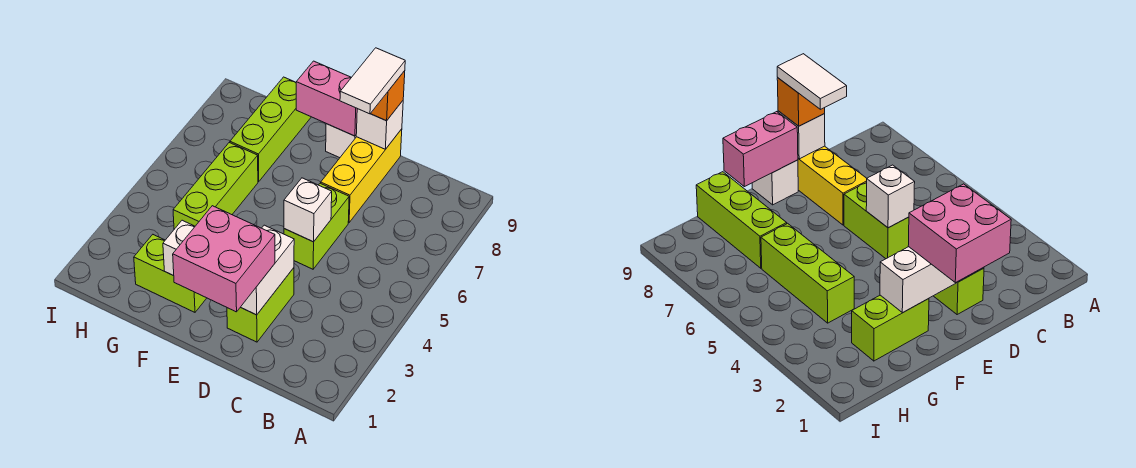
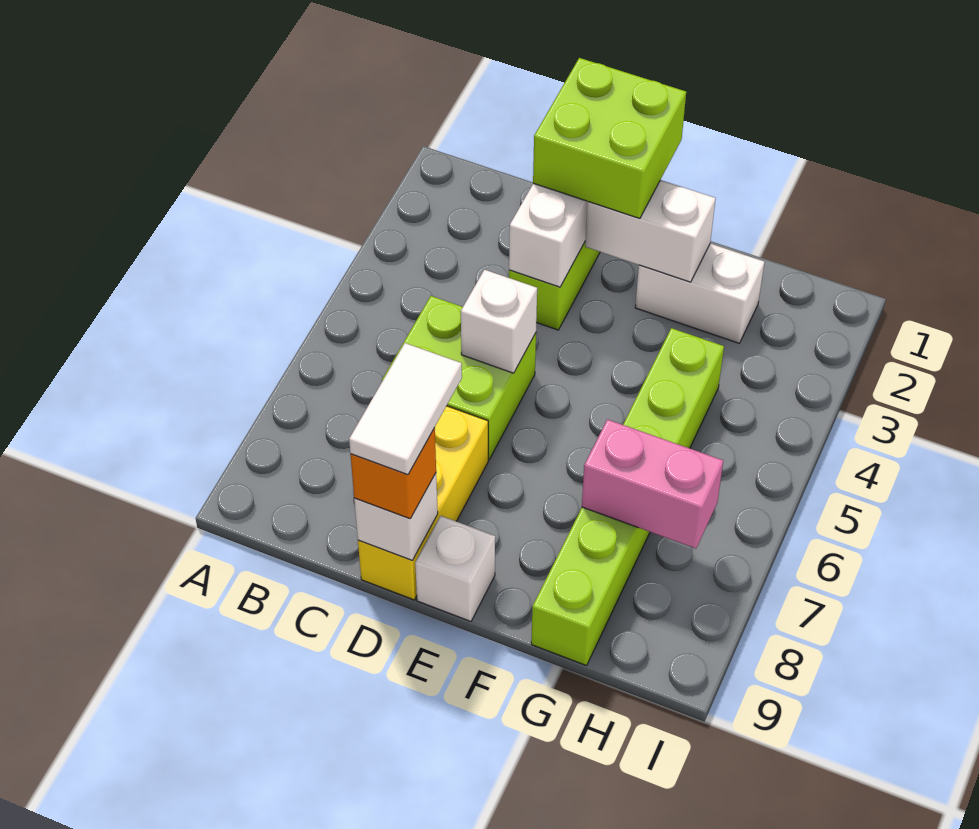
pink 2x2 brick [173,206,275,312] -> lime 2x2 brick [533,58,686,218]
lime 1x2 brick [284,183,349,269] -> lime 2x2 brick [382,296,536,459]
pink 1x2 brick [296,61,357,136] -> pink 1x2 brick moved to [582,419,723,548]
lime 1x2 brick [134,235,206,312] -> white 1x2 brick [635,244,764,343]

